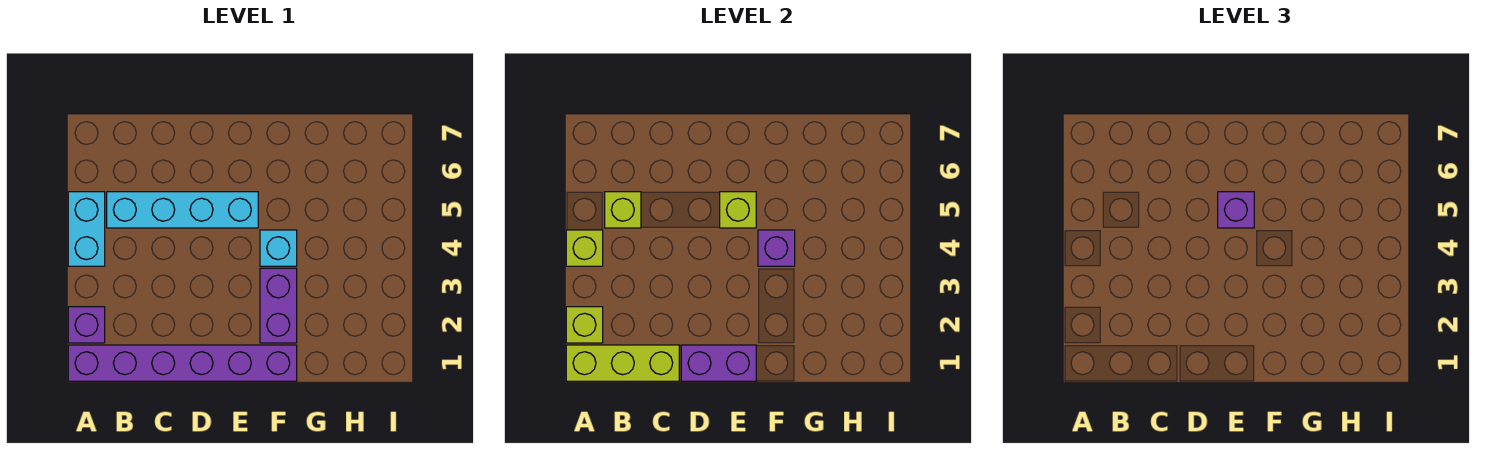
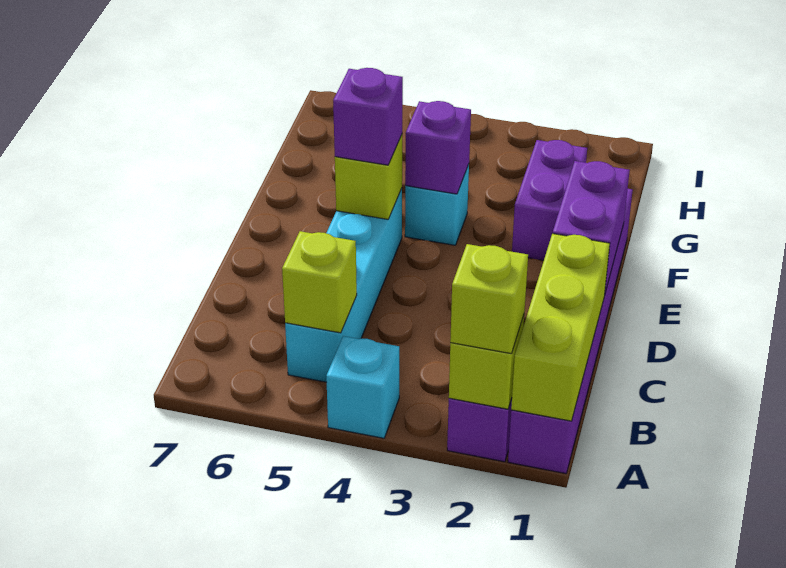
cyan 1x2 brick [68,192,105,266] -> cyan 1x1 brick [326,336,399,438]
lime 1x1 brick [566,230,603,266] -> lime 1x1 brick moved to [450,244,528,354]
purple 1x2 brick [260,268,297,343] -> purple 1x2 brick turned to [512,140,587,260]

